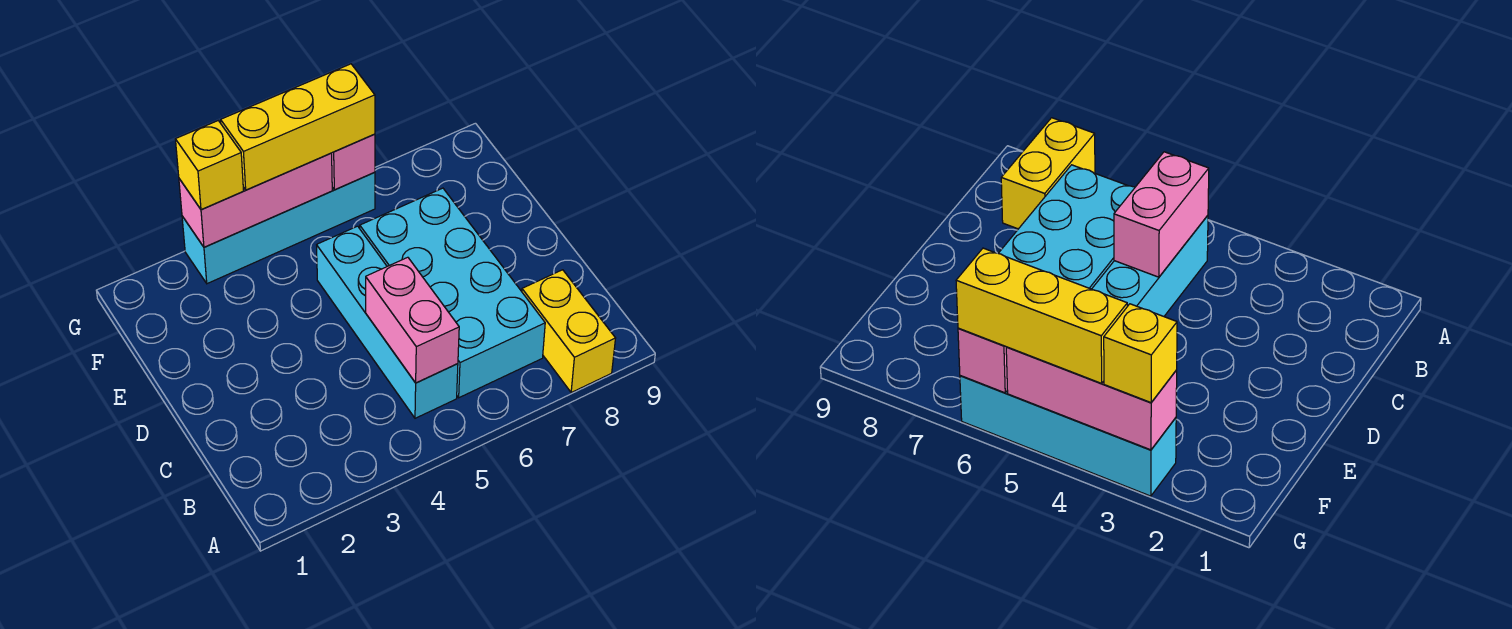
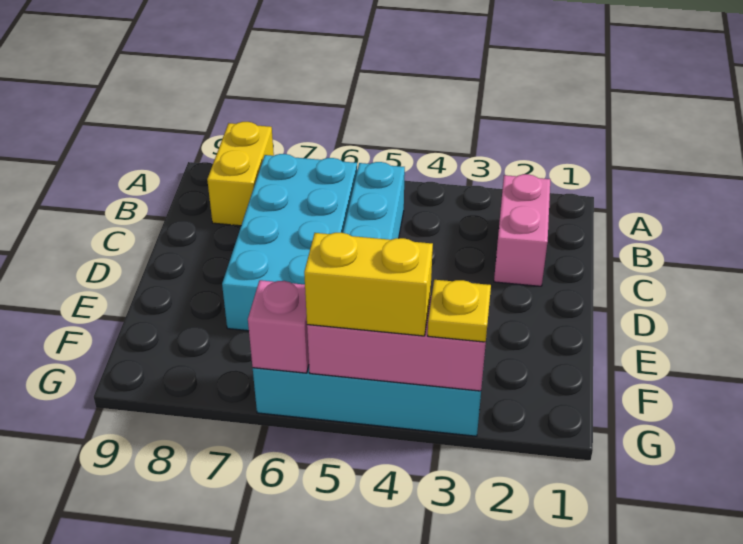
pink 1x2 brick [366,257,459,383] -> pink 1x2 brick moved to [494,174,550,286]
yellow 1x1 brick [175,121,244,210] -> yellow 1x1 plate [428,280,491,342]
yellow 1x3 brick [221,64,375,190] -> yellow 1x2 brick [304,233,433,336]

